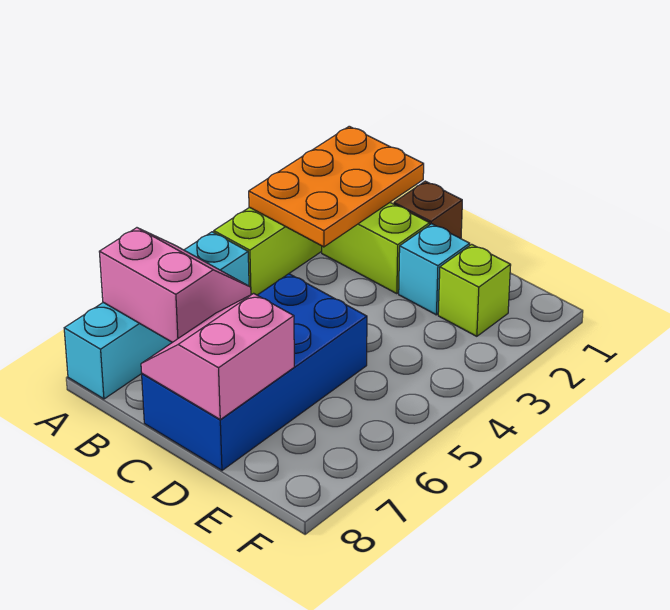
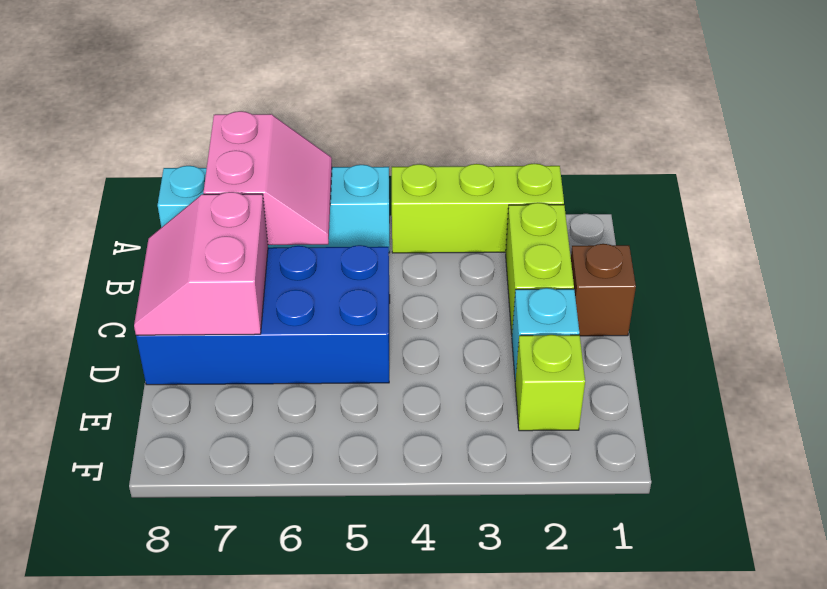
orange 2x3 plate [249,126,424,247] -> none
pink 2x2 slope [141,293,294,419] -> pink 2x2 slope turned to [134,192,268,335]

